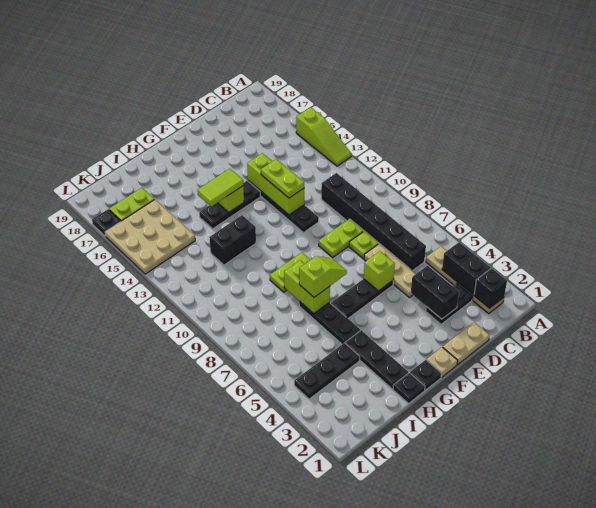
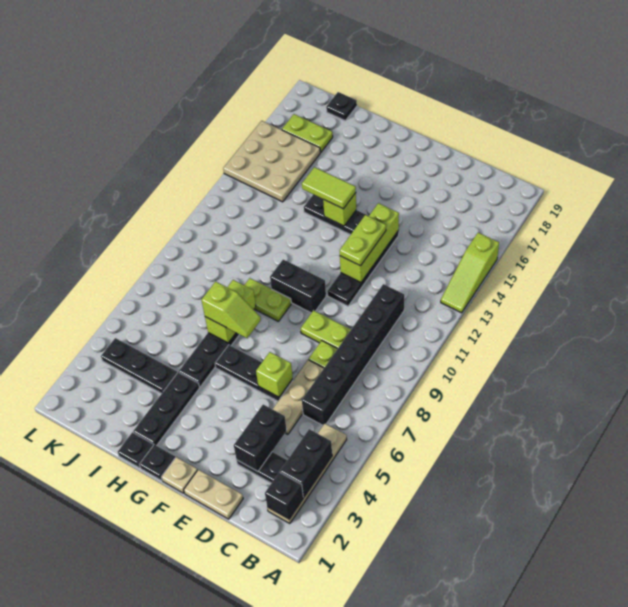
black 1x2 brick [209,215,256,265] -> black 1x2 brick moved to [270,260,326,313]
black 1x1 plate [92,209,121,236] -> black 1x1 plate moved to [326,92,357,121]

